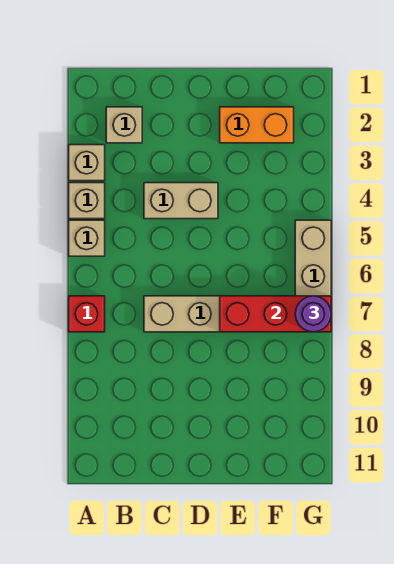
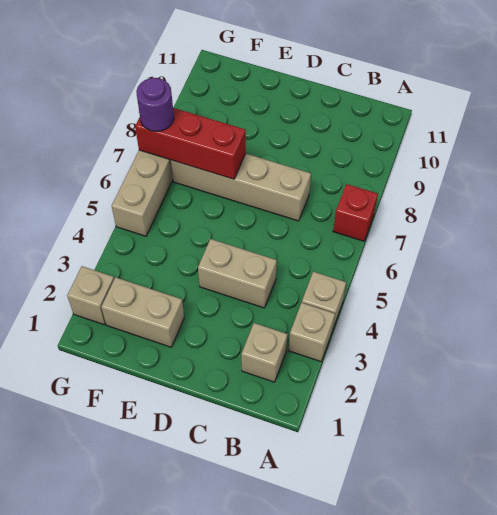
tan 1x1 brick [69,220,105,256] -> tan 1x1 brick moved to [67,266,114,325]
orange 1x2 brick [220,107,294,143] -> tan 1x2 brick [101,277,184,347]

